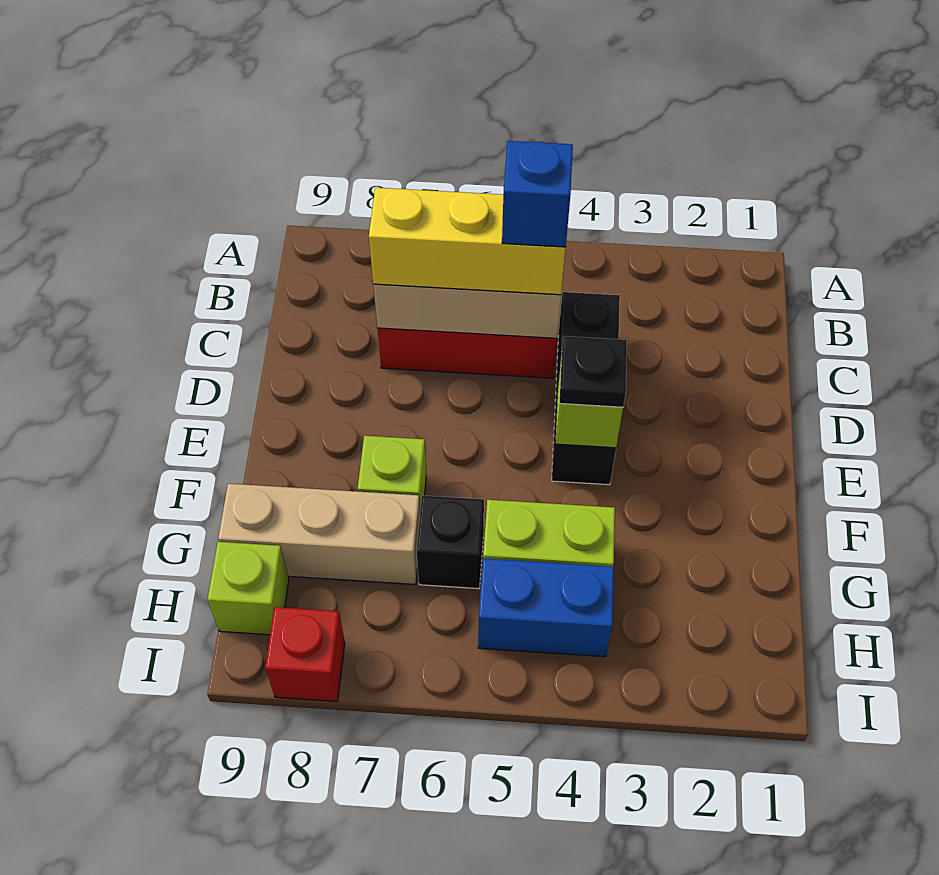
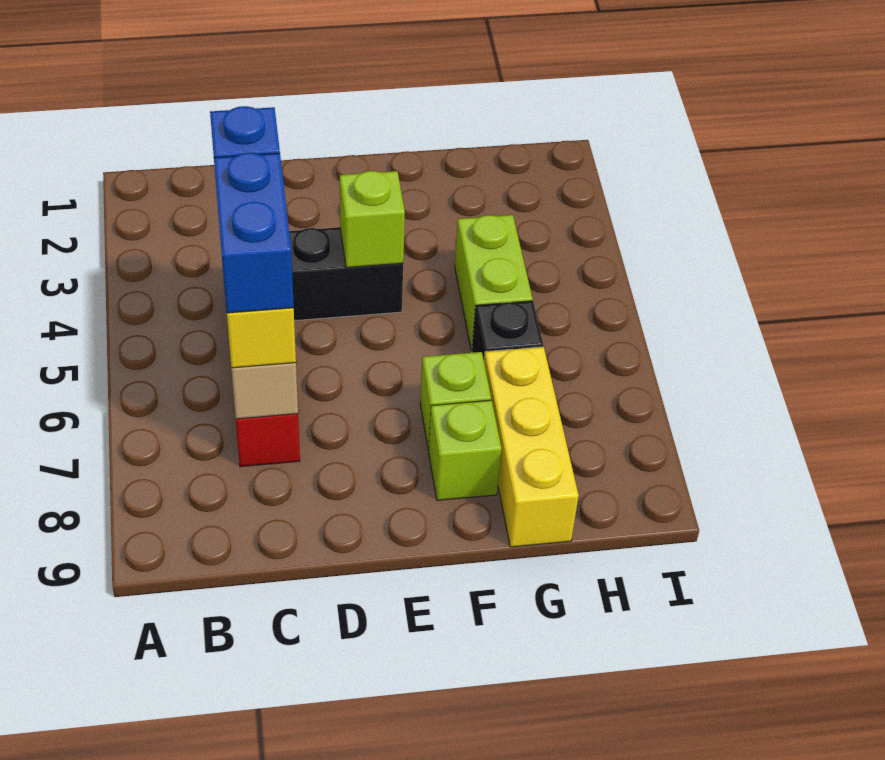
black 1x1 plate [560,336,627,407] -> none
tan 1x3 brick [218,484,420,585] -> yellow 1x3 brick [484,347,579,547]
blue 1x2 brick [478,559,614,657] -> blue 1x2 brick moved to [214,153,294,313]
lime 1x1 brick [207,542,289,635] -> lime 1x1 brick moved to [429,400,502,500]
red 1x1 brick [265,607,345,701] -> none

